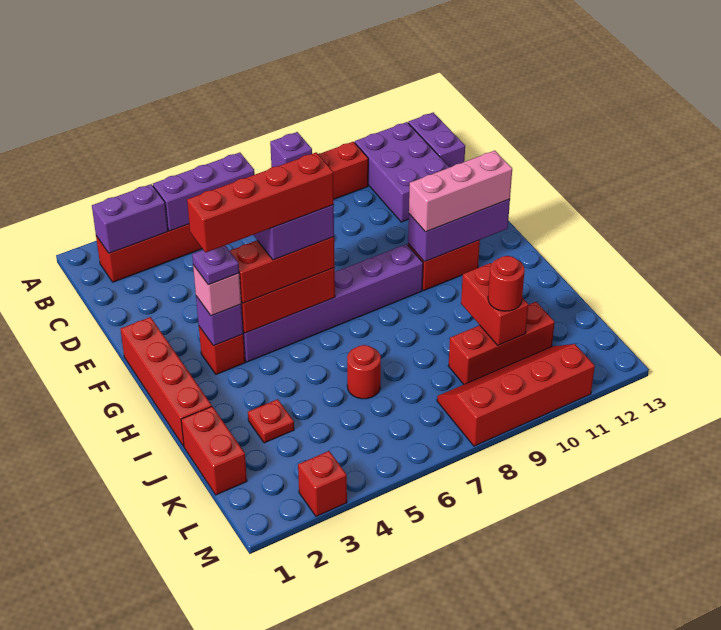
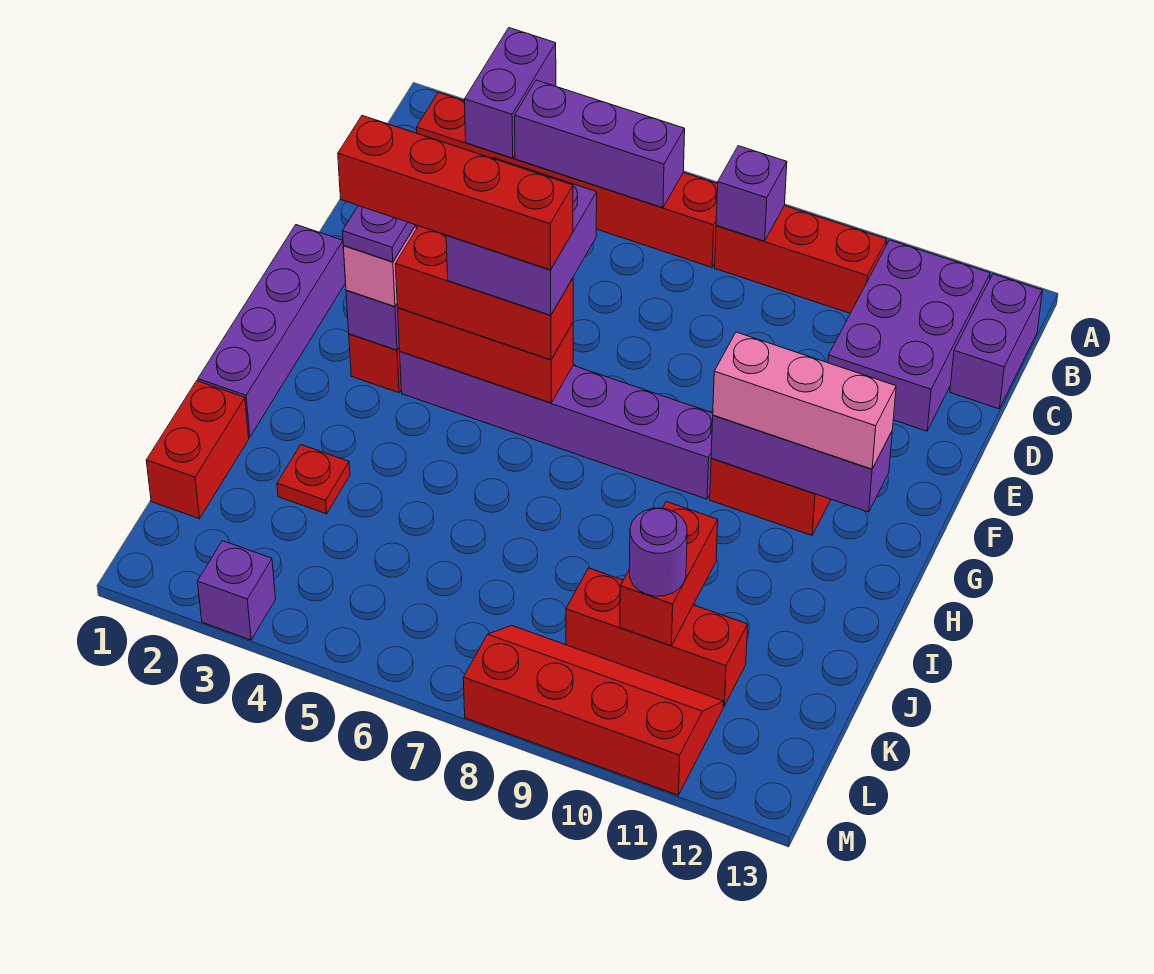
purple 1x2 brick [92,184,168,253] -> purple 1x2 brick turned to [465,28,556,158]
red 1x4 brick [121,317,212,446] -> purple 1x4 brick [198,225,346,437]
red 1x1 round brick [347,345,381,399] -> none
red 1x1 round brick [488,256,525,311] -> purple 1x1 round brick [629,508,687,596]
red 1x1 brick [298,451,347,516] -> purple 1x1 brick [197,541,276,640]

